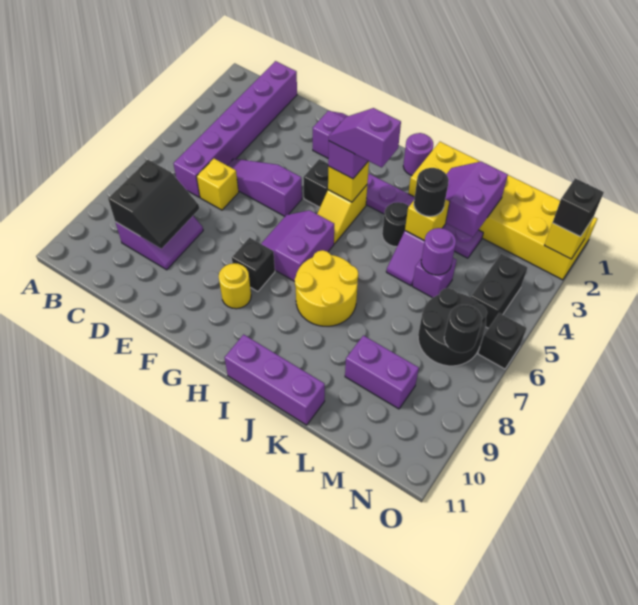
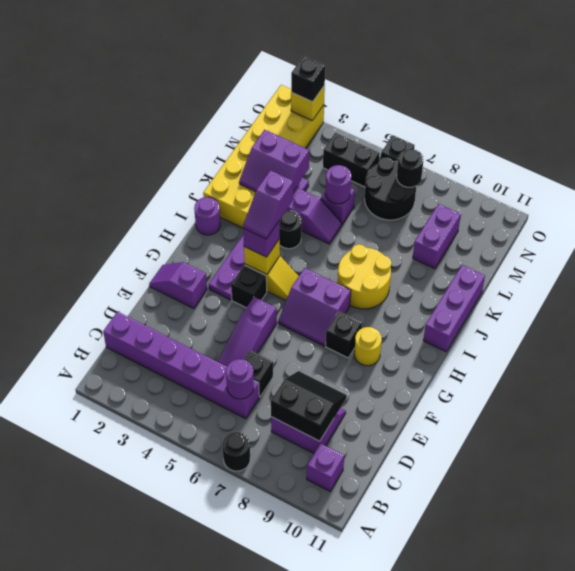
none -> purple 1x1 brick [307,443,344,491]
none -> purple 1x1 round brick [226,359,254,399]
yellow 1x1 brick [197,159,239,210] -> black 1x1 brick [244,350,273,397]
yellow 1x1 brick [405,199,450,241] -> none
black 1x1 round brick [414,168,449,216] -> black 1x1 round brick moved to [222,432,250,471]

